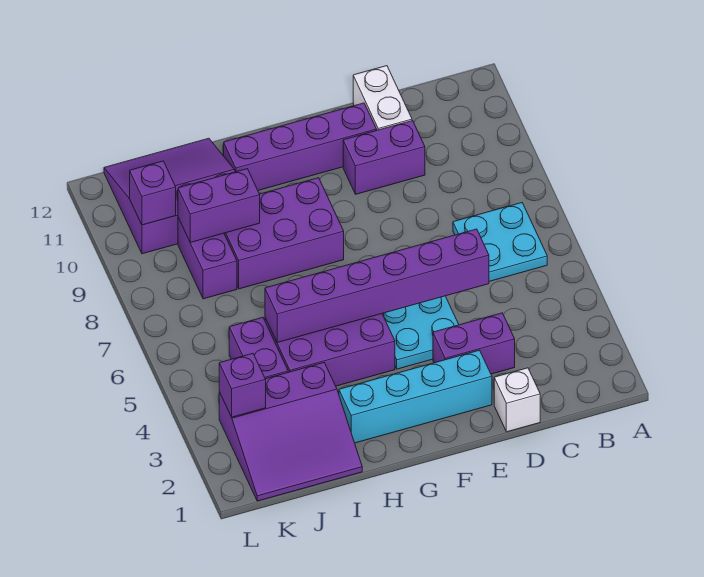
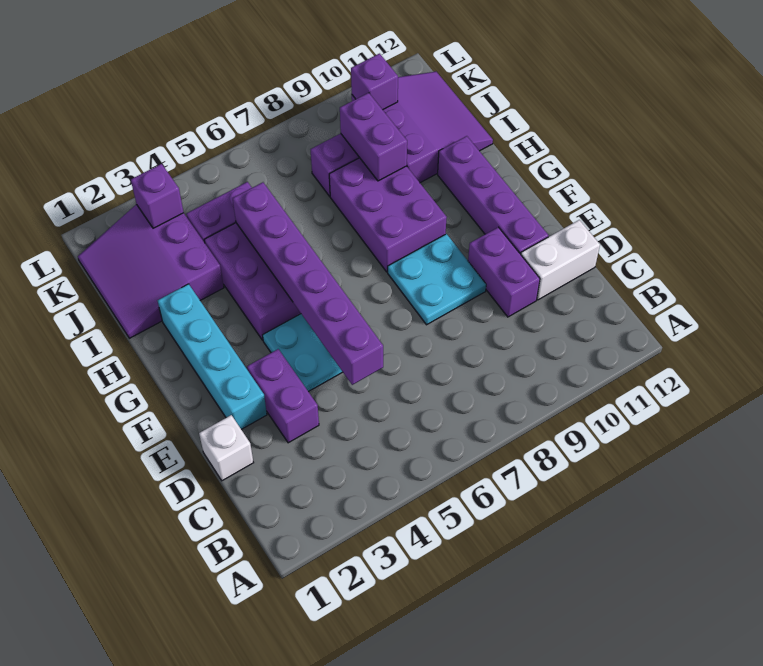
cyan 2x2 plate [453,203,547,281] -> cyan 2x2 plate moved to [388,234,486,325]

